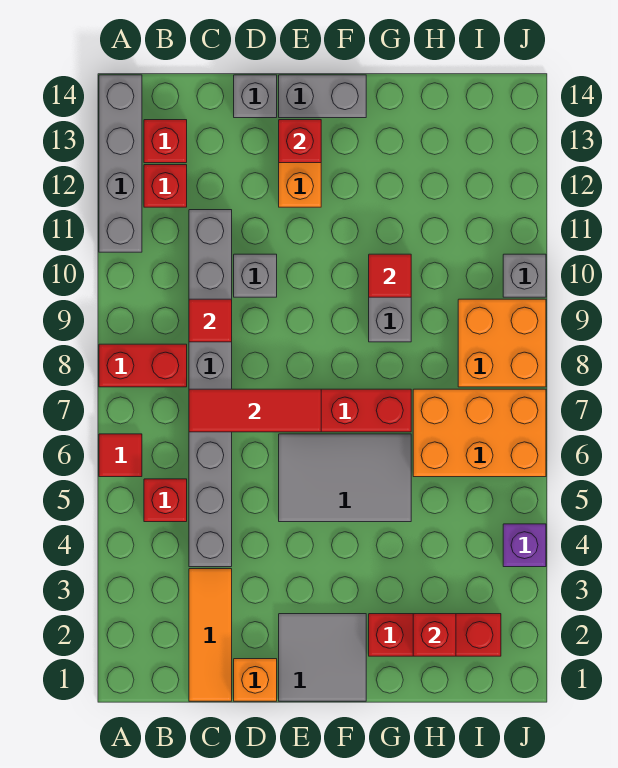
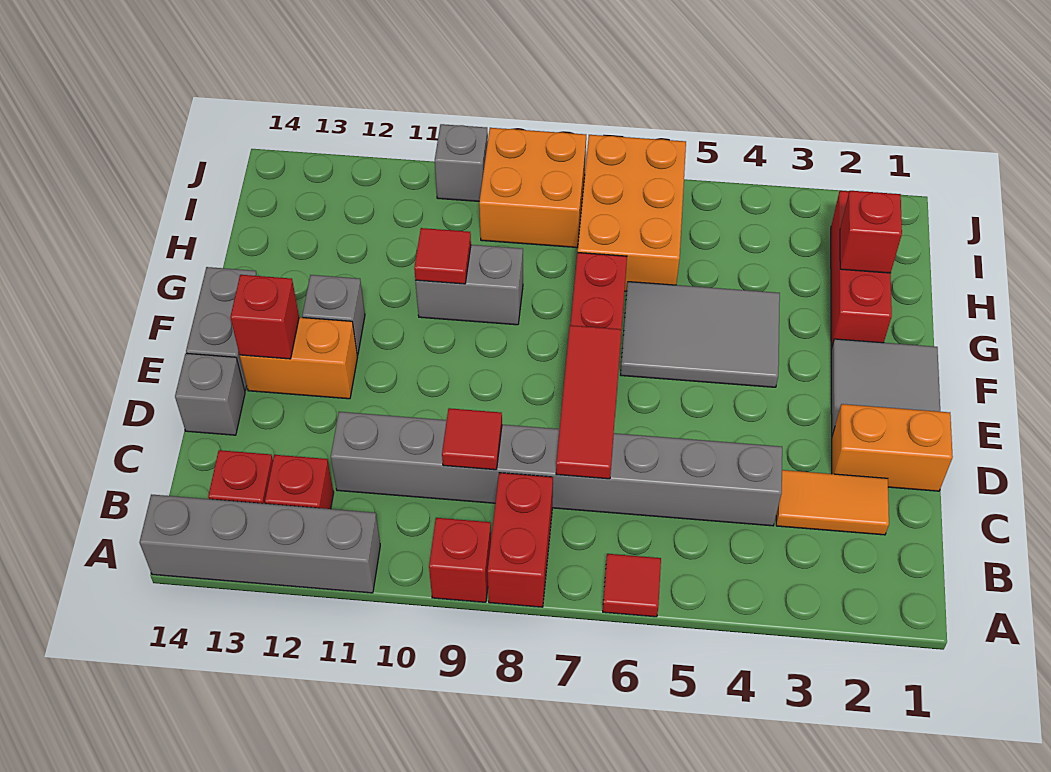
red 1x1 brick [144,479,187,522] -> red 1x1 brick moved to [429,518,491,602]
orange 1x3 tile [189,569,232,701] -> orange 1x2 tile [776,470,889,535]
orange 1x1 brick [234,659,277,701] -> orange 1x2 brick [832,404,953,491]
grey 1x1 brick [234,254,277,297] -> grey 1x1 brick moved to [302,275,365,355]
grey 2x3 tile [279,434,411,522] -> grey 2x3 tile turned to [621,282,780,387]
purple 1x1 brick [503,524,546,567] -> none

